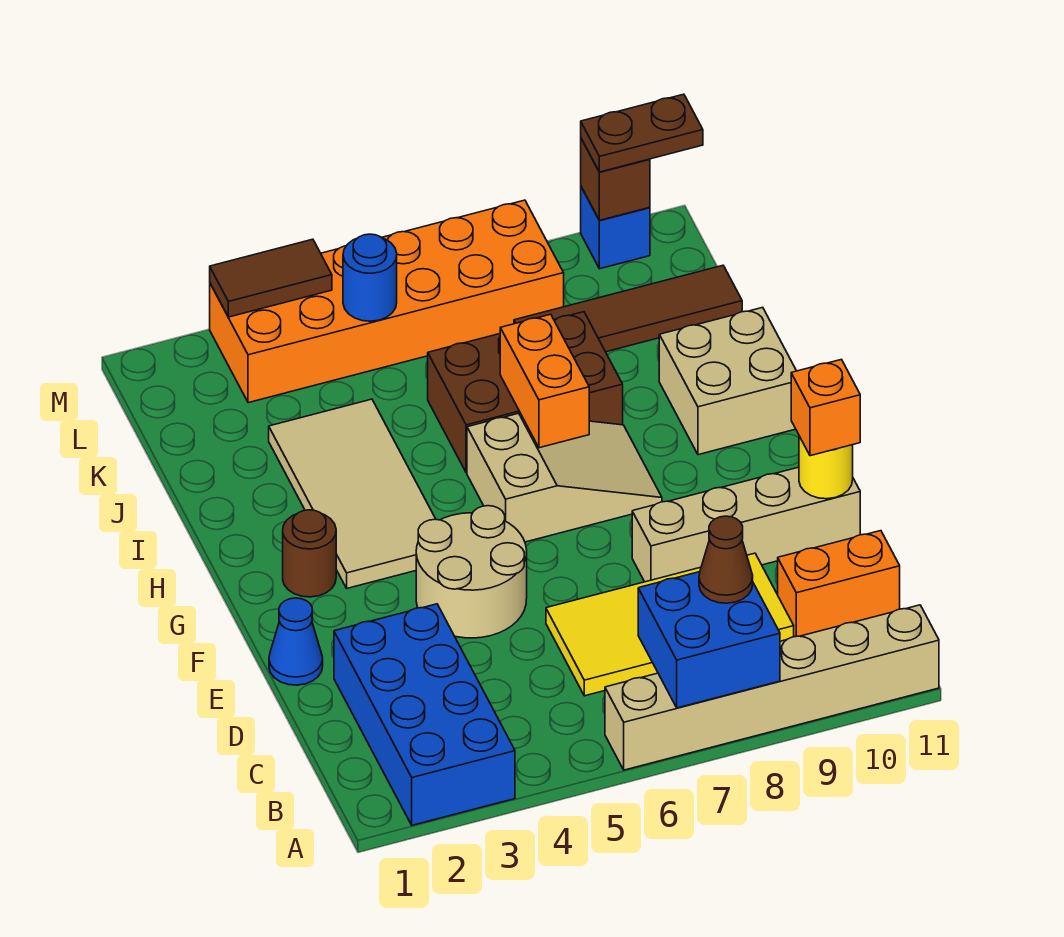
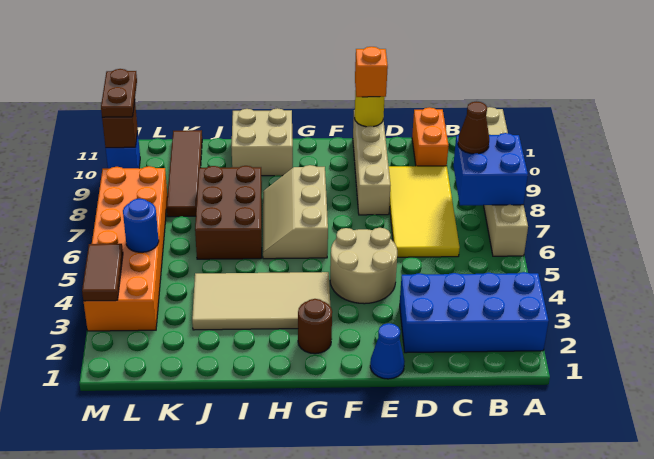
tan 2x3 slope [467,413,662,542] -> tan 2x3 slope turned to [263,165,328,259]
orange 1x2 brick [500,314,589,448] -> none

